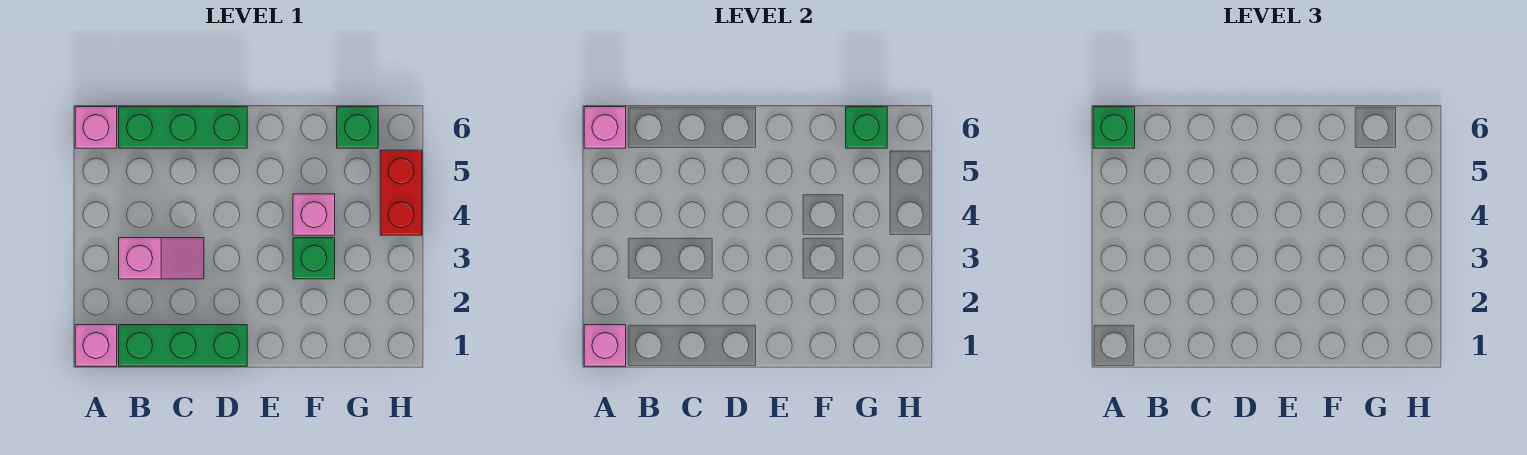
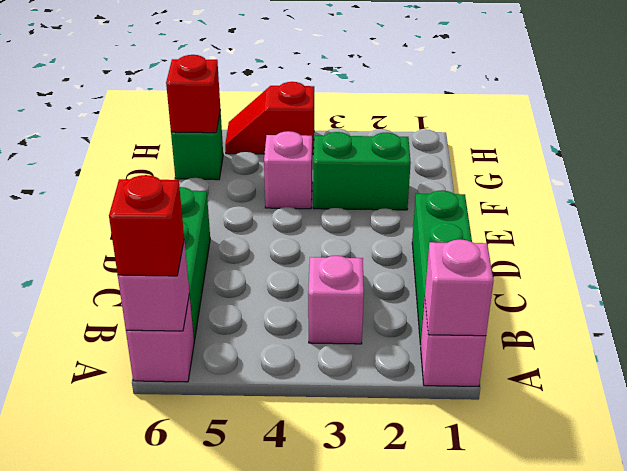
green 1x1 brick [1093,107,1135,148] -> red 1x1 brick [109,175,184,276]
green 1x1 brick [293,238,335,279] -> green 1x2 brick [313,132,411,210]
green 1x1 brick [846,107,887,148] -> red 1x1 brick [166,55,220,133]
red 1x2 brick [380,150,422,235] -> red 1x2 slope [225,82,314,155]

